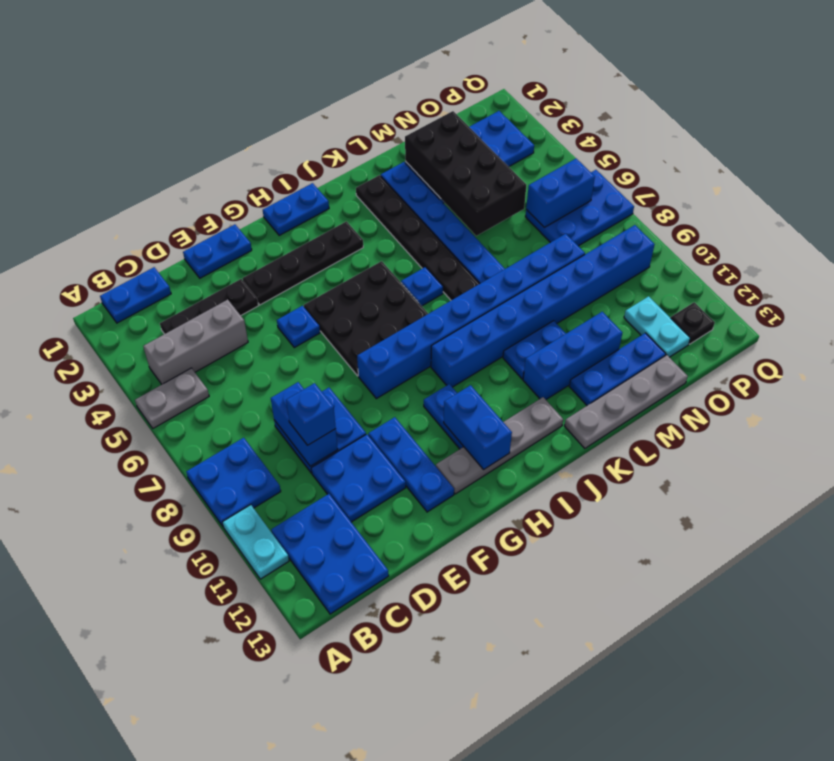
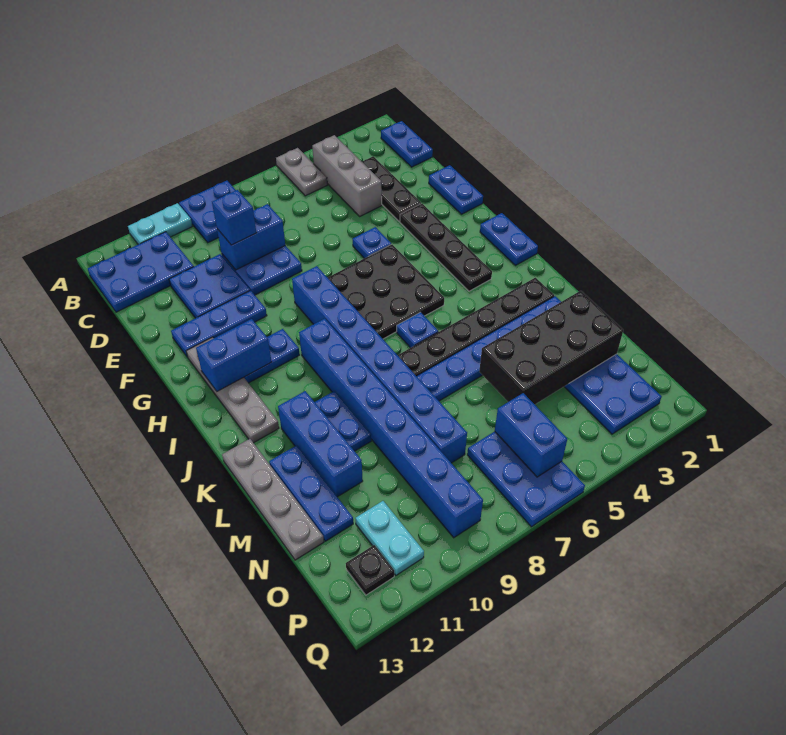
cyan 1x2 plate [624,296,690,357] -> cyan 1x2 plate turned to [355,501,424,575]

